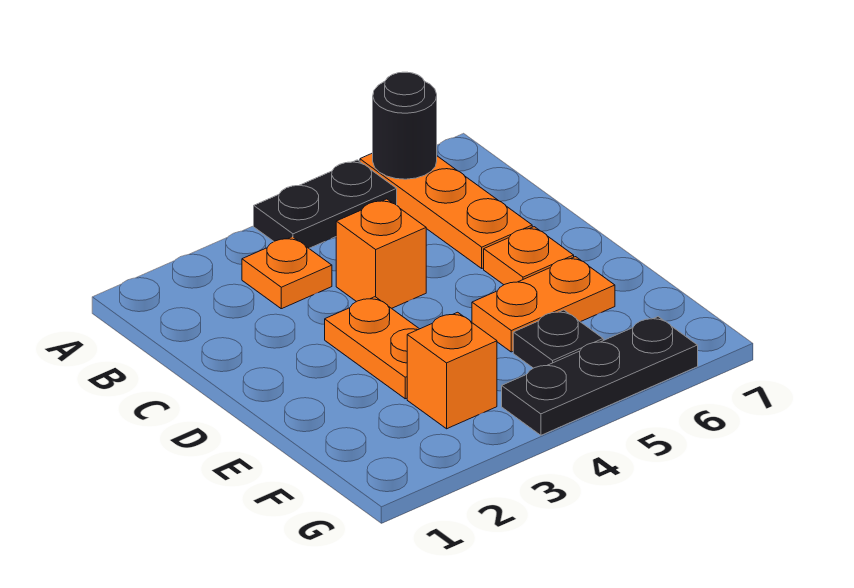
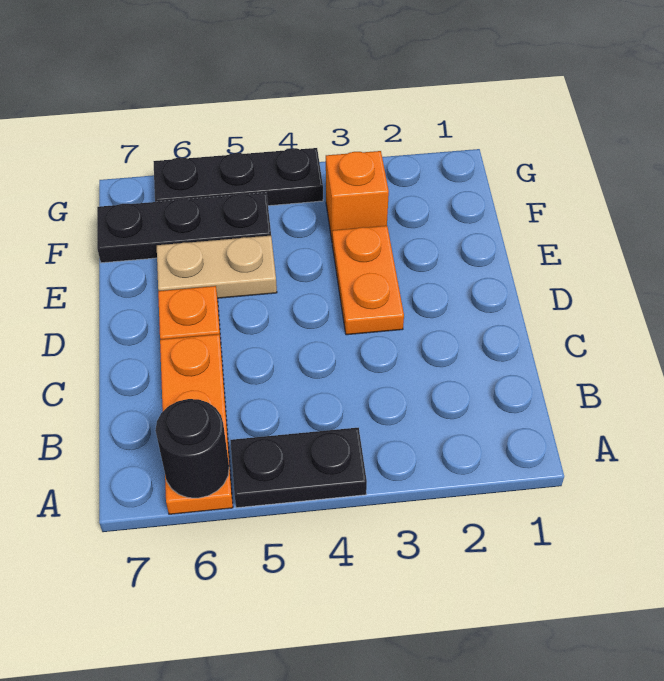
orange 1x1 plate [242,237,332,309] -> none
orange 1x1 brick [336,199,426,308] -> none
orange 1x2 plate [472,257,615,352] -> tan 1x2 plate [157,236,277,298]
black 1x1 plate [513,310,603,368] -> black 1x3 plate [97,193,271,263]

